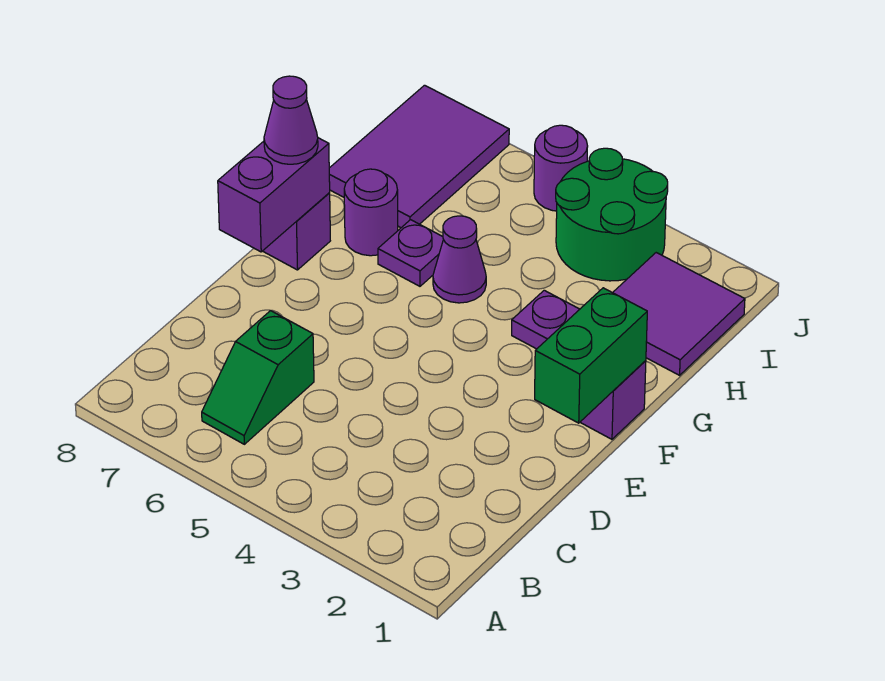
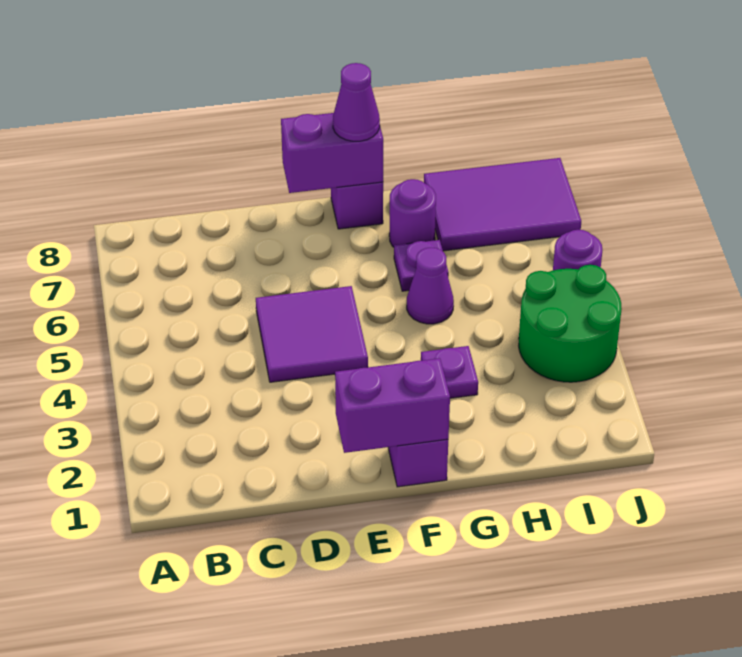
green 1x2 slope [202,311,314,444] -> none
green 1x2 brick [535,288,647,423] -> purple 1x2 brick [335,358,450,453]
purple 2x2 tile [613,253,745,375] -> purple 2x2 tile moved to [256,286,368,382]

